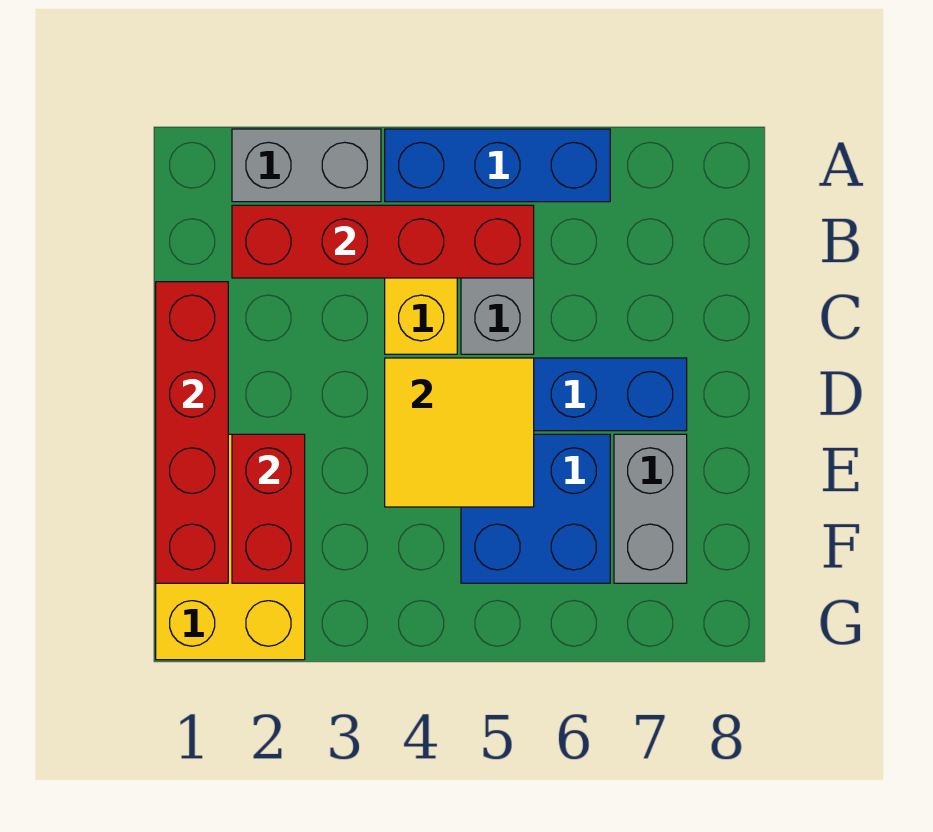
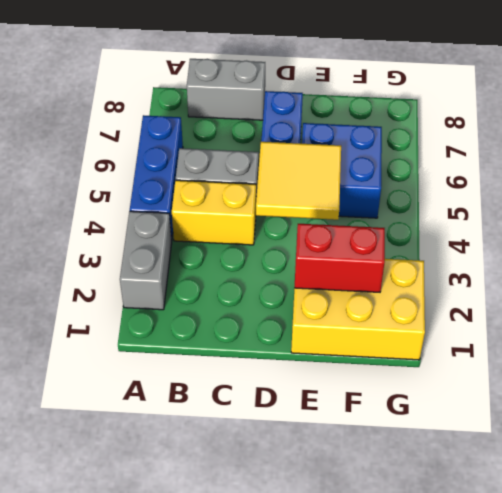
red 1x4 brick [232,205,534,278] -> none
red 1x4 brick [156,282,228,583] -> none
grey 1x2 brick [614,434,687,583] -> grey 1x2 brick moved to [187,59,265,120]

